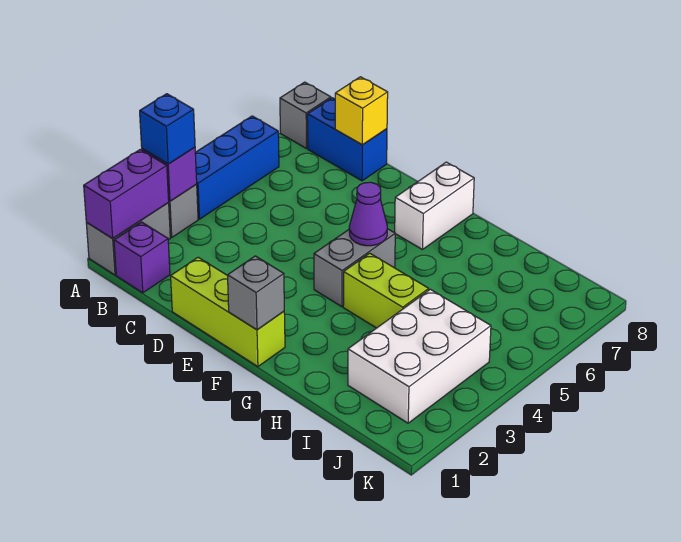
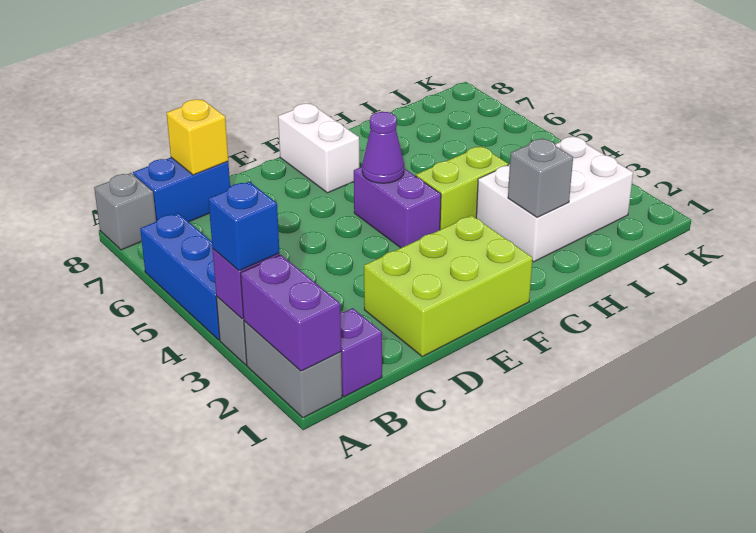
lime 1x3 brick [171,257,285,367] -> lime 2x3 brick [364,215,533,357]
grey 1x1 brick [228,256,284,330] -> grey 1x1 brick moved to [508,139,573,217]
grey 1x2 brick [314,229,395,307] -> purple 1x2 brick [354,167,441,248]
white 2x3 brick [348,289,491,423] -> white 2x3 brick turned to [476,136,633,262]

